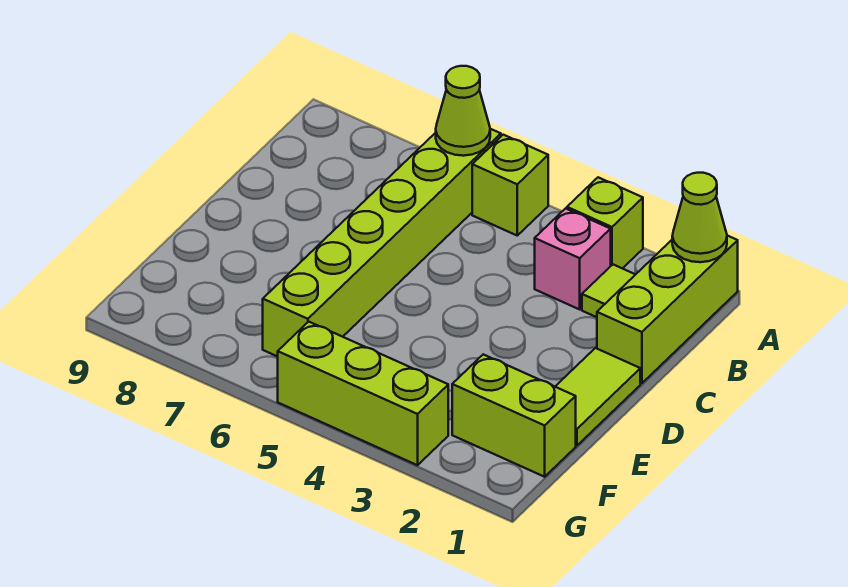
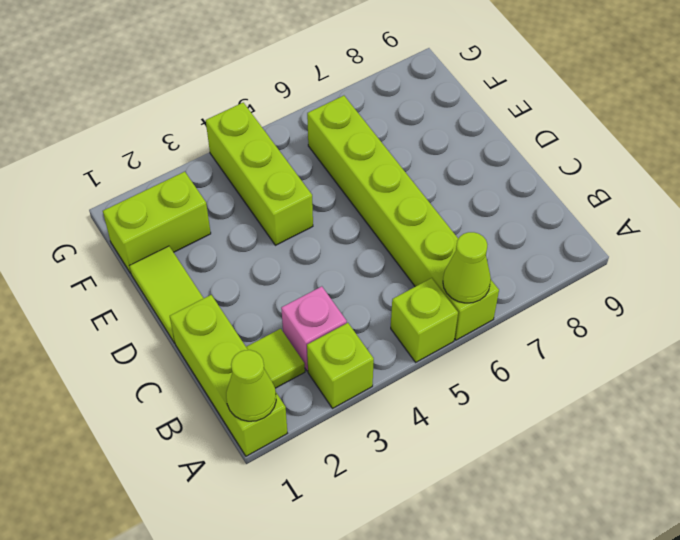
lime 1x3 brick [278,322,448,465] -> lime 1x3 brick turned to [206,103,313,245]

